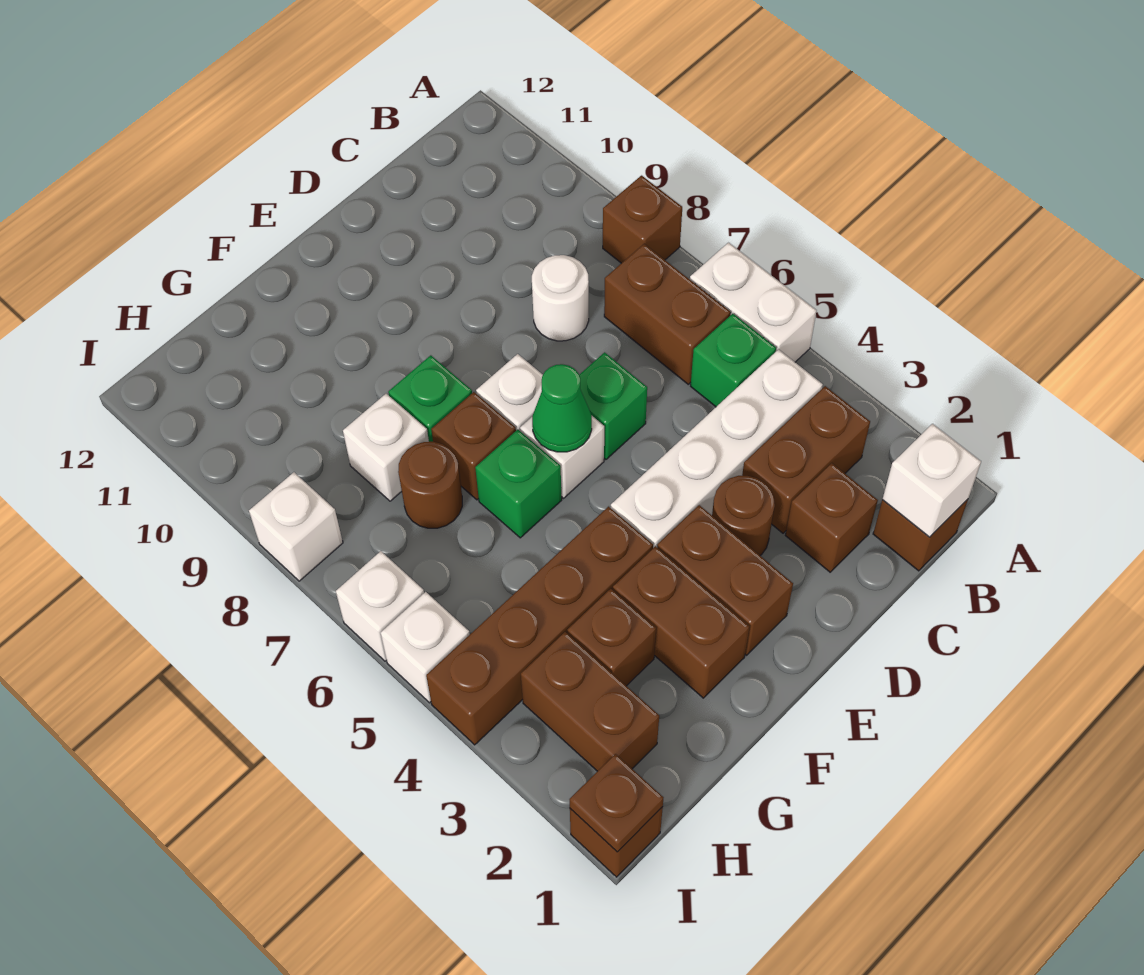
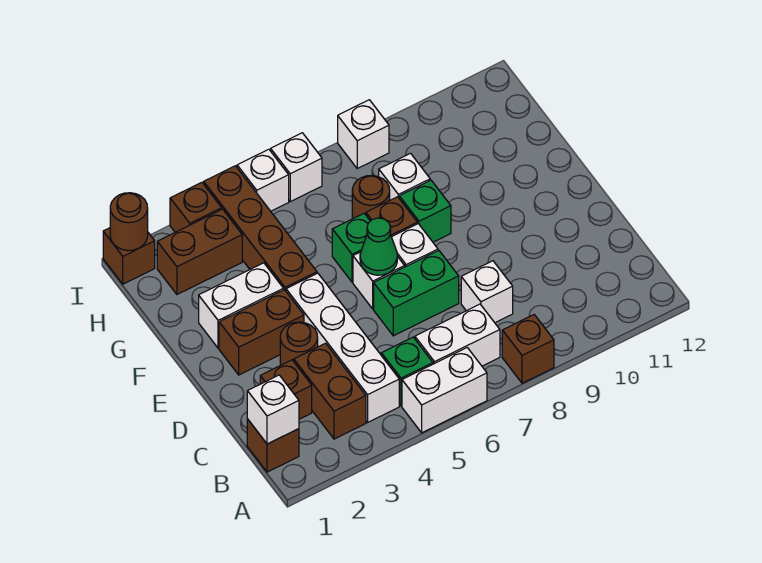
brown 1x2 brick [604,244,731,384] -> white 1x2 brick [415,304,500,366]
white 1x1 round brick [532,255,589,341] -> white 1x1 brick [461,261,513,323]
green 1x1 brick [579,352,647,459] -> green 1x2 brick [374,251,459,336]
brown 1x2 brick [613,546,750,698] -> white 1x2 brick [199,263,283,348]
brown 1x1 brick [567,589,656,686] -> brown 1x1 brick moved to [170,182,222,232]
brown 1x1 plate [570,754,663,852] -> brown 1x1 round brick [110,193,148,251]

